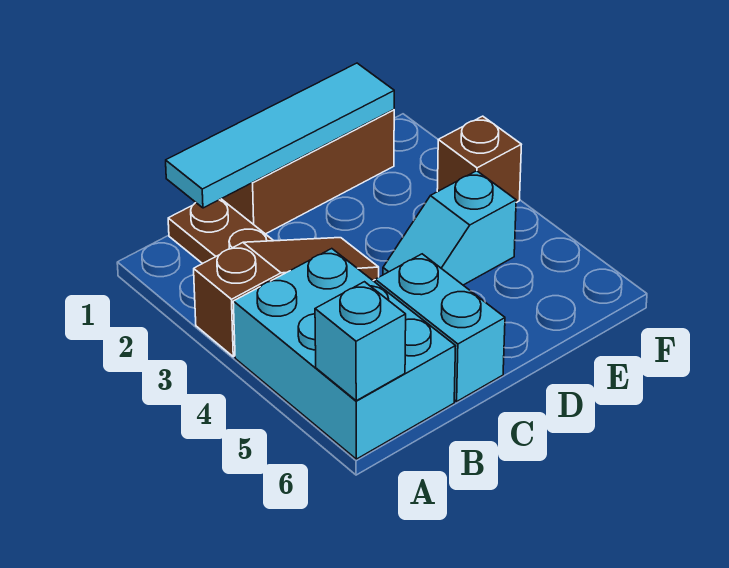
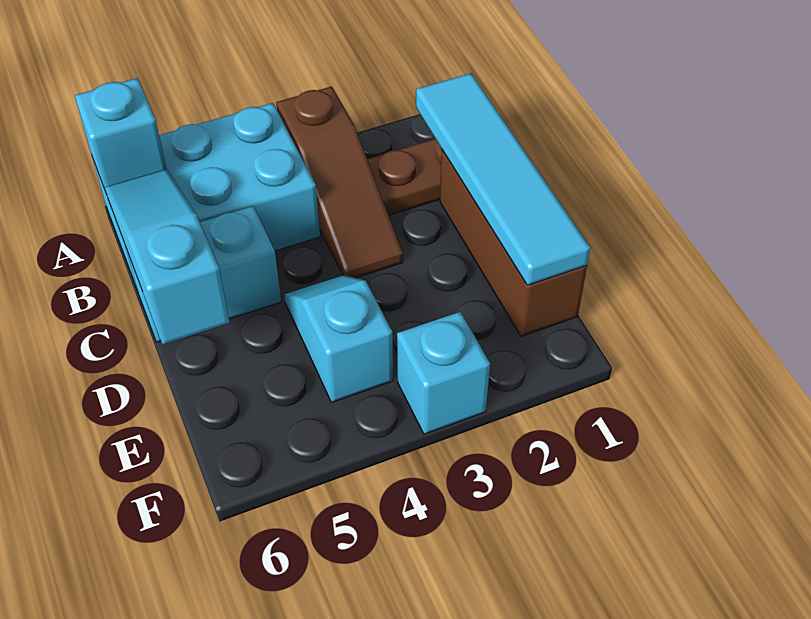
none -> cyan 1x3 slope [105,169,230,345]
brown 1x1 brick [437,116,521,203] -> cyan 1x1 brick [397,312,490,434]

